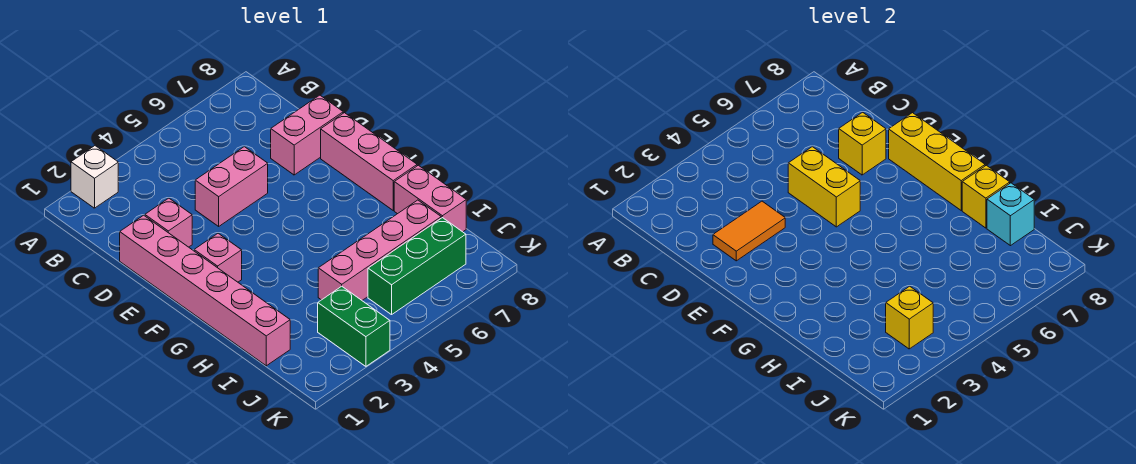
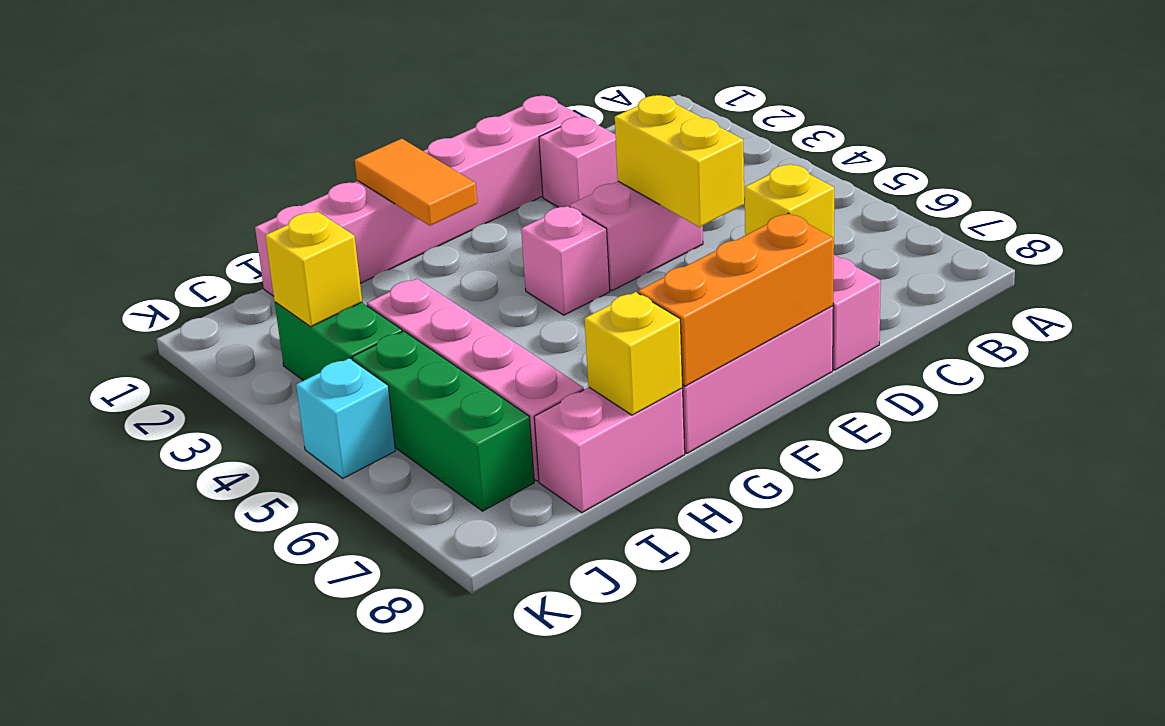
white 1x1 brick [71,146,118,208] -> none
orange 1x2 tile [713,201,785,261] -> orange 1x2 tile moved to [355,139,477,226]
pink 1x2 brick [195,147,268,226] -> pink 1x2 brick turned to [570,181,703,291]
yellow 1x2 brick [788,147,860,227] -> yellow 1x2 brick turned to [615,95,744,227]
yellow 1x3 brick [889,113,985,210] -> orange 1x3 brick [638,213,834,386]
pink 1x1 brick [194,233,242,282] -> pink 1x1 brick moved to [521,206,610,315]
cyan 1x1 brick [987,183,1034,246] -> cyan 1x1 brick moved to [296,358,395,478]
green 1x2 brick [318,286,390,366] -> green 1x2 brick turned to [275,302,402,381]

